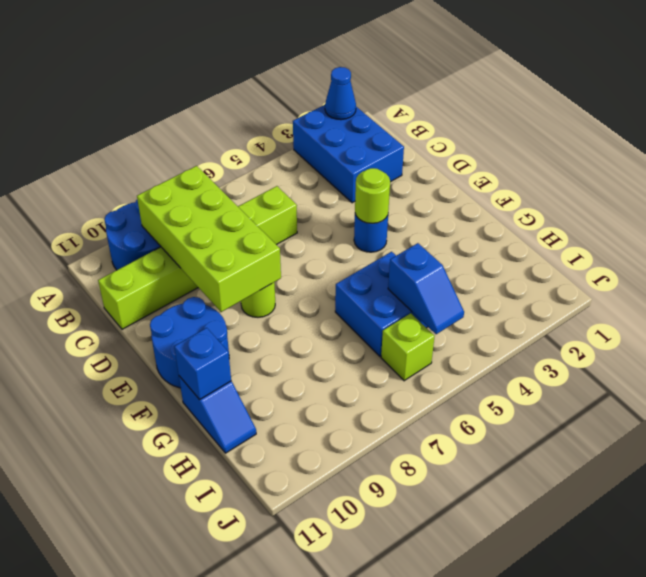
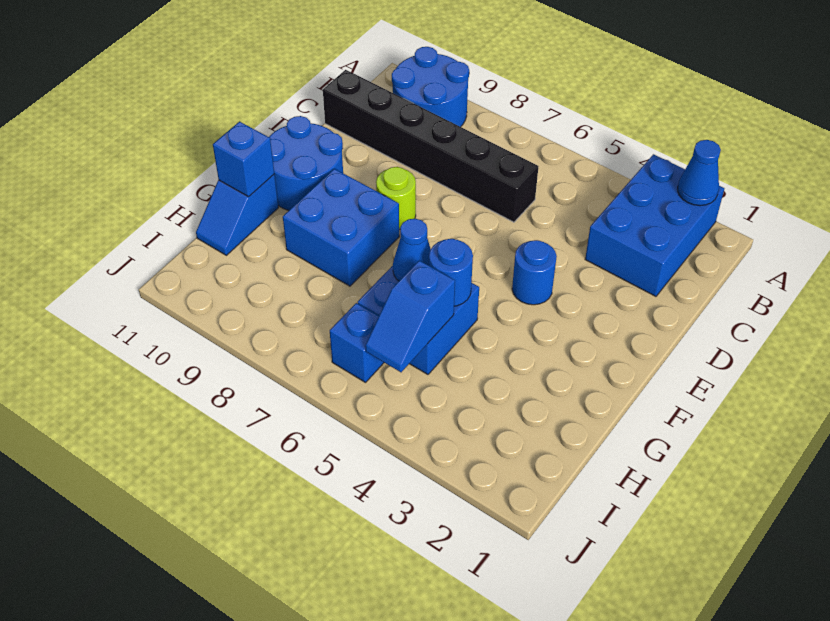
lime 2x4 brick [137,166,281,312] -> none
lime 1x6 brick [98,186,297,329] -> black 1x6 brick [323,70,539,222]
lime 1x1 round brick [355,168,390,224] -> none
none -> blue 2x2 brick [283,169,399,286]
none -> blue 1x1 round brick [429,239,473,306]
none -> blue 1x1 cone [393,219,431,281]
lime 1x1 brick [381,313,435,381] -> blue 1x1 brick [330,303,384,382]

